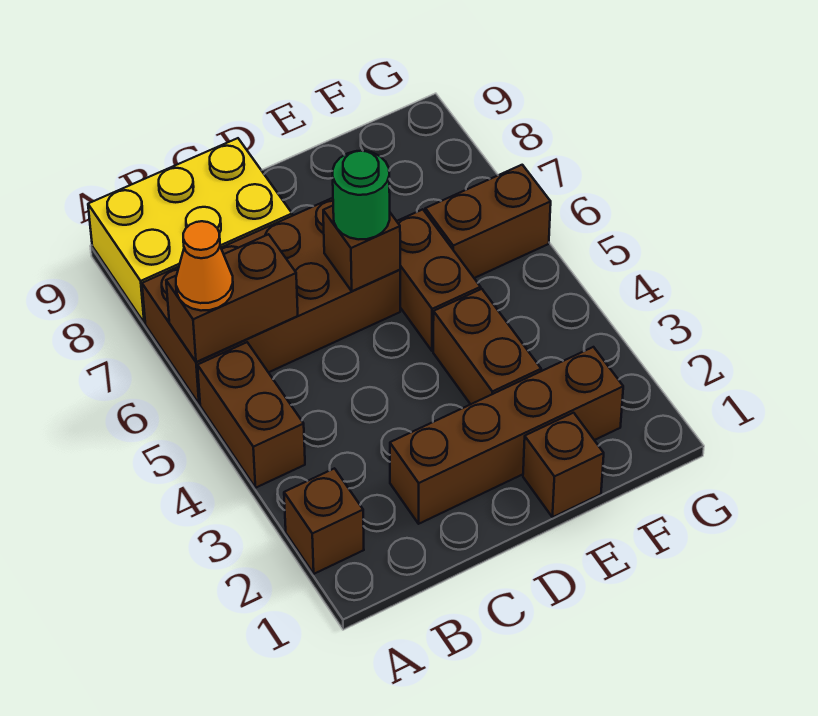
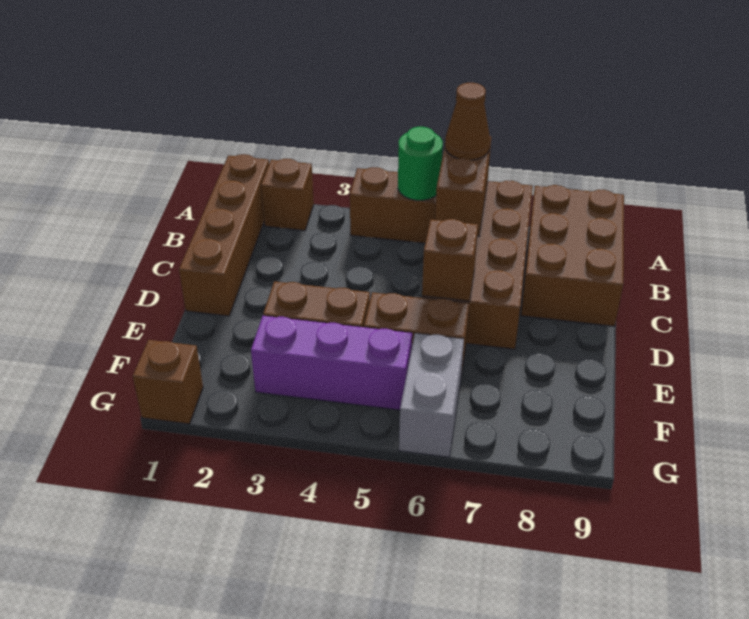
orange 1x1 cone [176,221,233,311] -> brown 1x1 cone [445,83,490,160]
yellow 2x3 brick [88,138,292,323] -> brown 2x3 brick [521,185,624,326]
brown 1x4 brick [390,347,623,524] -> brown 1x4 brick moved to [179,154,269,316]
green 1x1 round brick [332,151,390,239] -> green 1x1 round brick moved to [398,127,443,200]
brown 1x1 brick [523,413,604,517] -> brown 1x1 brick moved to [133,340,203,424]
none -> purple 1x3 brick [251,316,412,410]
brown 1x2 brick [425,165,551,278] -> grey 1x2 brick [399,333,464,457]

